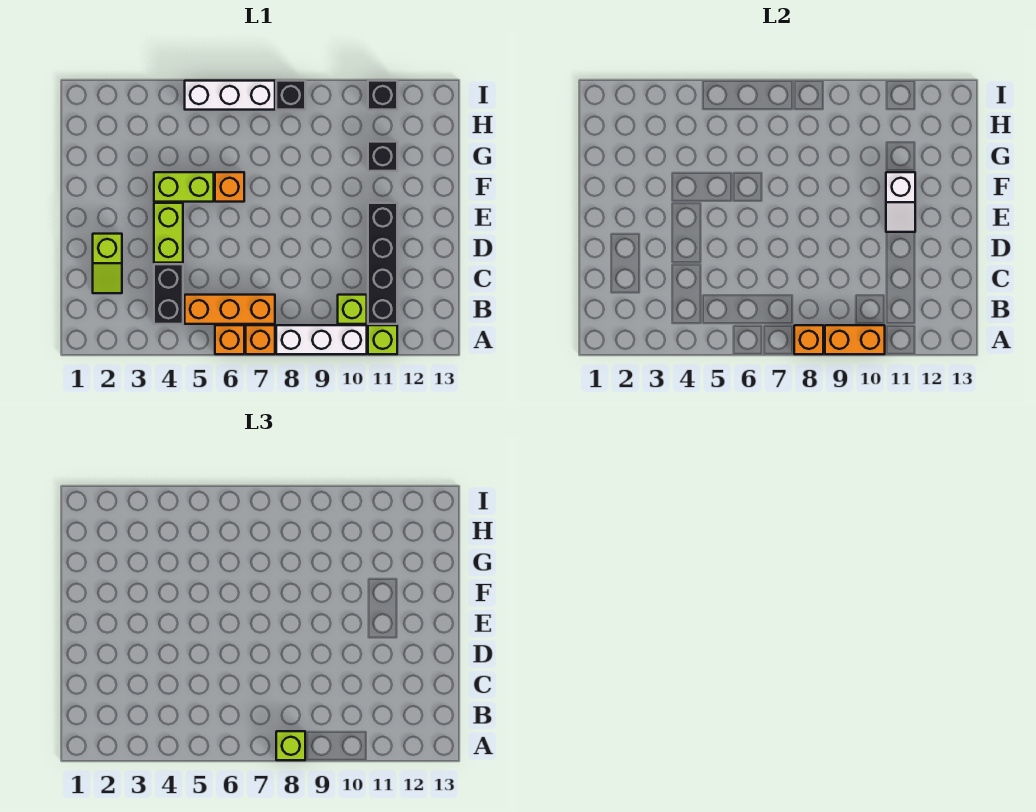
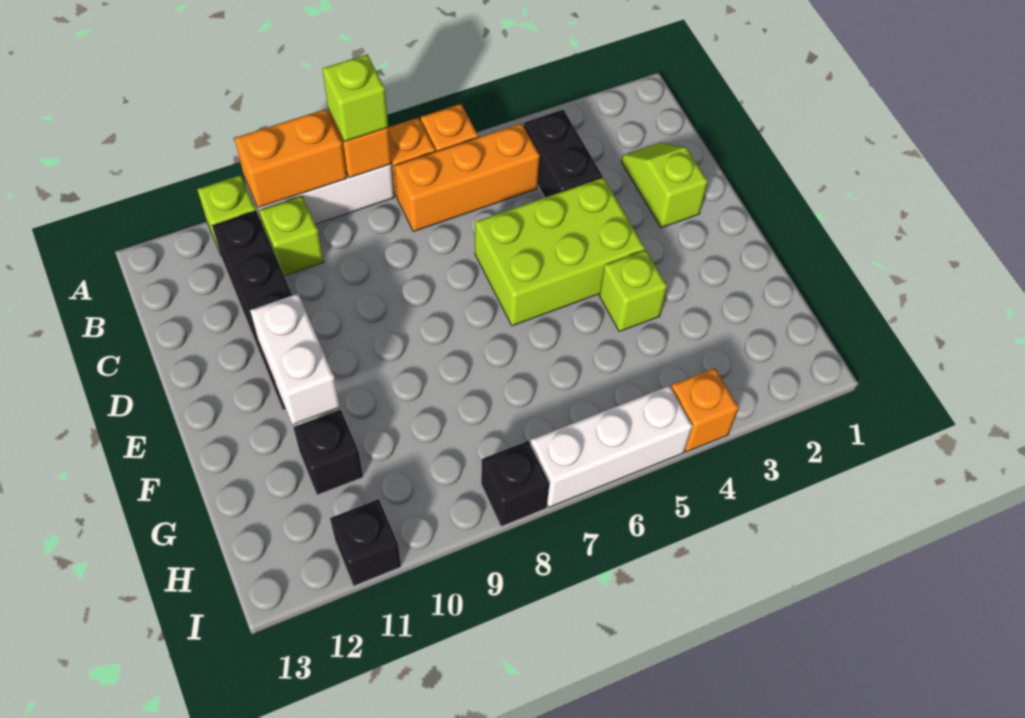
lime 1x2 brick [154,203,183,263] -> lime 2x3 brick [475,178,645,326]
white 1x2 slope [886,172,915,232] -> white 1x2 brick [250,294,340,424]
lime 1x2 brick [154,172,214,202] -> lime 1x1 brick [599,250,667,332]
orange 1x1 brick [215,172,244,202] -> orange 1x1 brick moved to [671,368,739,452]

